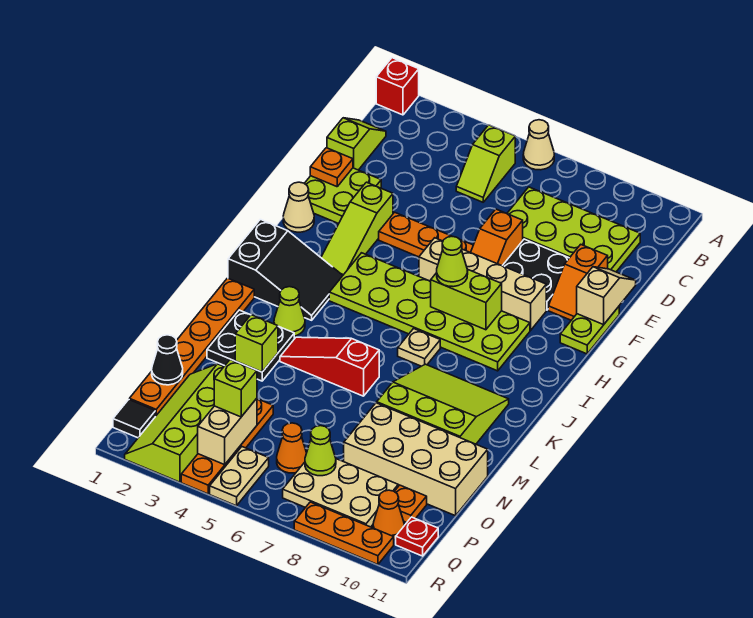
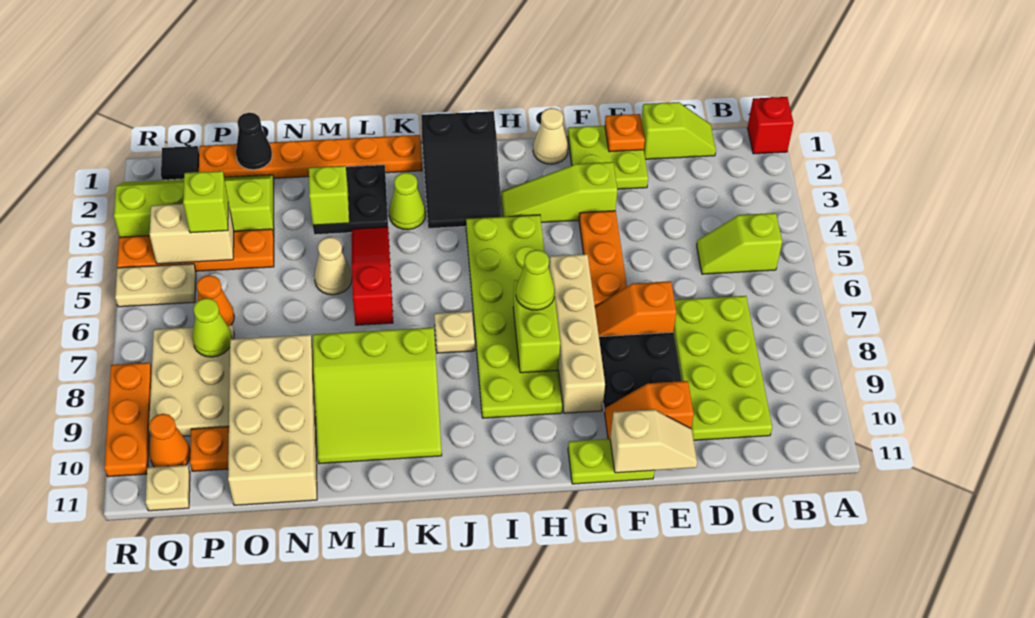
tan 1x1 cone [523,120,554,170] -> tan 1x1 cone moved to [314,237,352,295]
lime 3x3 slope [377,364,509,444] -> lime 3x3 slope turned to [313,327,442,464]
red 1x1 plate [396,517,438,556] -> tan 1x1 plate [146,465,190,511]

